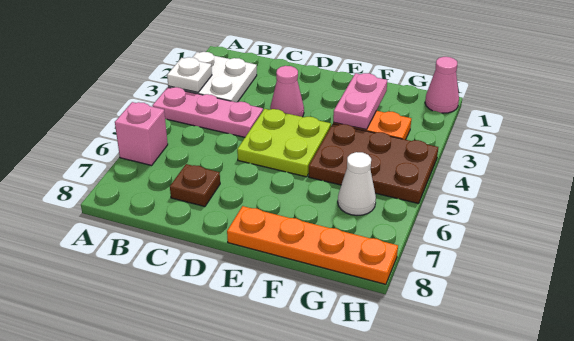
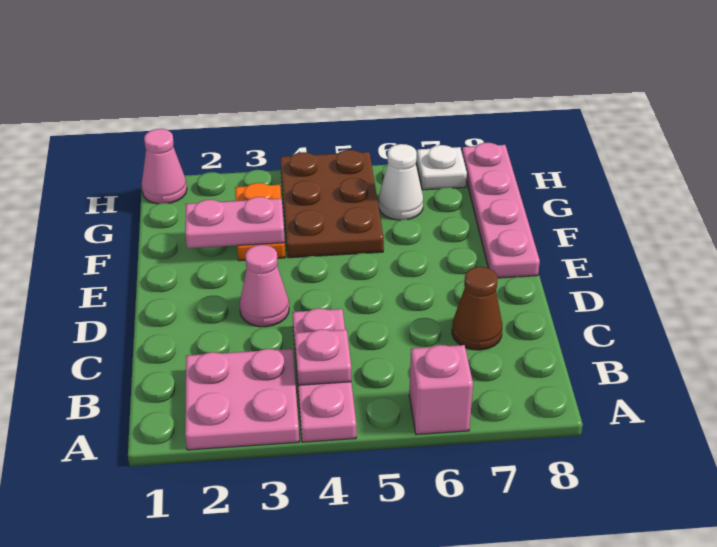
white 2x2 plate [168,52,257,102] -> pink 2x2 plate [185,349,299,450]
white 1x1 plate [167,57,212,92] -> white 1x1 plate moved to [417,145,467,190]
none -> pink 1x1 plate [295,329,351,385]
brown 1x1 plate [170,164,220,207] -> brown 1x1 cone [452,267,502,350]
lime 2x2 plate [237,109,331,177] -> none
orange 1x4 plate [227,206,398,284] -> pink 1x4 plate [462,143,540,278]

